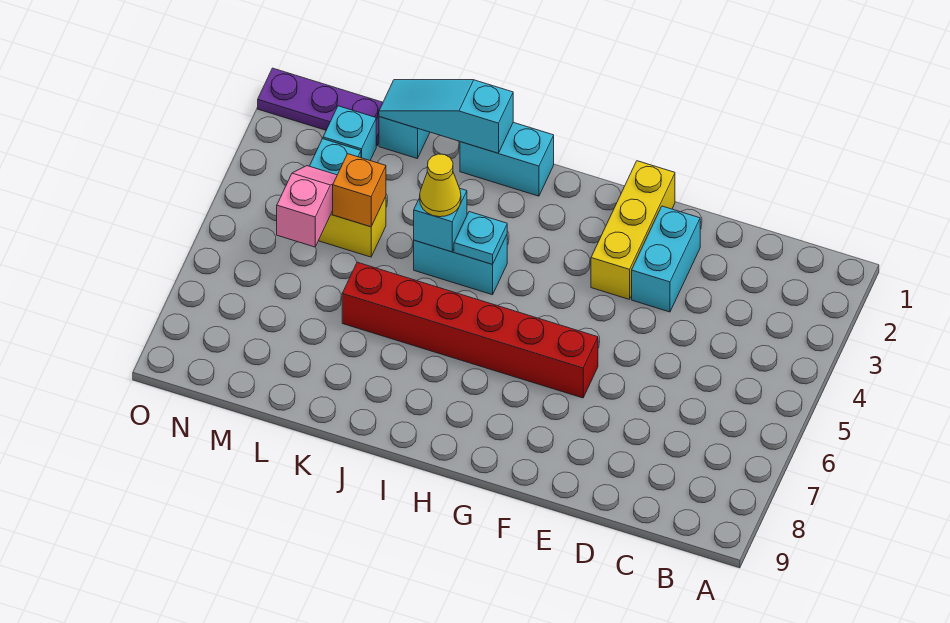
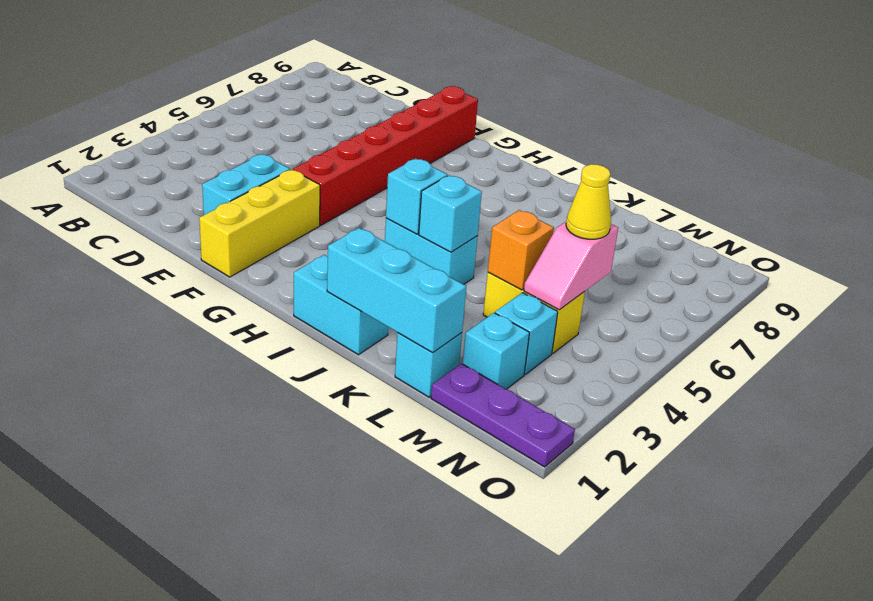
red 1x6 brick [342,262,598,398] -> red 1x6 brick turned to [293,86,478,225]
cyan 1x1 plate [454,212,507,264] -> cyan 1x1 brick [386,159,447,234]
cyan 1x3 slope [379,80,513,153] -> cyan 1x3 brick [327,228,466,353]
yellow 1x1 cone [420,154,461,217] -> yellow 1x1 cone moved to [566,164,611,239]

